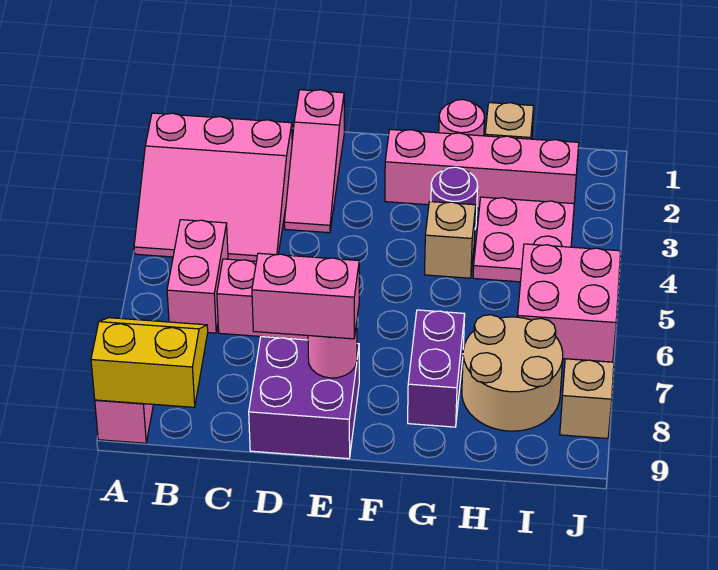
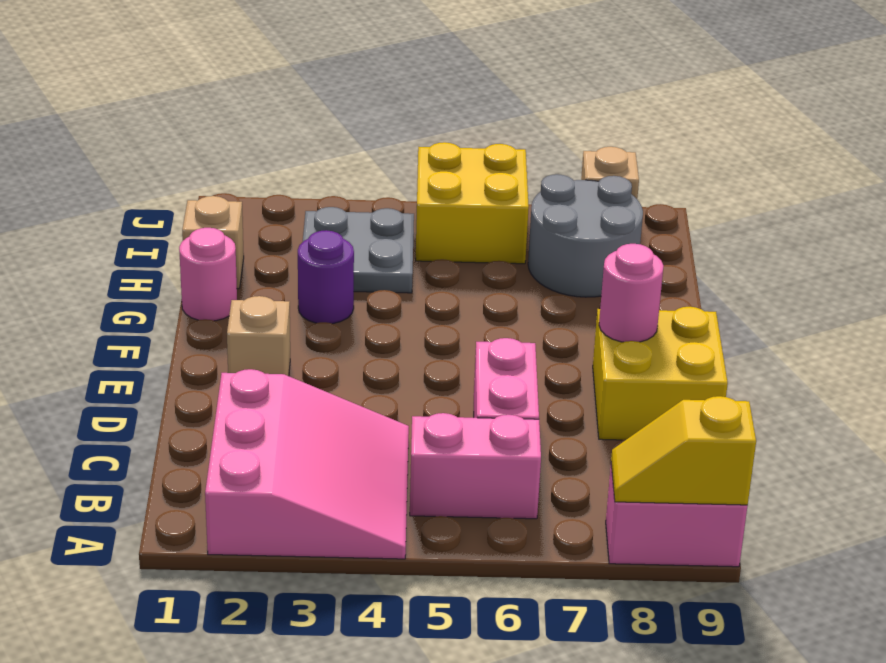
yellow 2x2 slope [91,318,208,407] -> yellow 1x2 slope [611,396,756,505]
pink 1x3 slope [284,90,344,233] -> none
purple 2x2 brick [249,337,359,459] -> yellow 2x2 brick [593,307,728,440]
pink 1x2 brick [252,253,359,339] -> none
pink 1x4 brick [385,129,579,208] -> none
tan 1x1 brick [425,202,476,278] -> tan 1x1 brick moved to [227,296,290,376]
purple 1x2 brick [408,310,465,427] -> none
pink 2x2 plate [473,197,574,282] -> grey 2x2 plate [303,207,414,293]
tan 2x2 round brick [462,315,563,431] -> grey 2x2 round brick [528,174,643,297]
pink 2x2 brick [518,244,621,362] -> yellow 2x2 brick [416,142,529,264]

